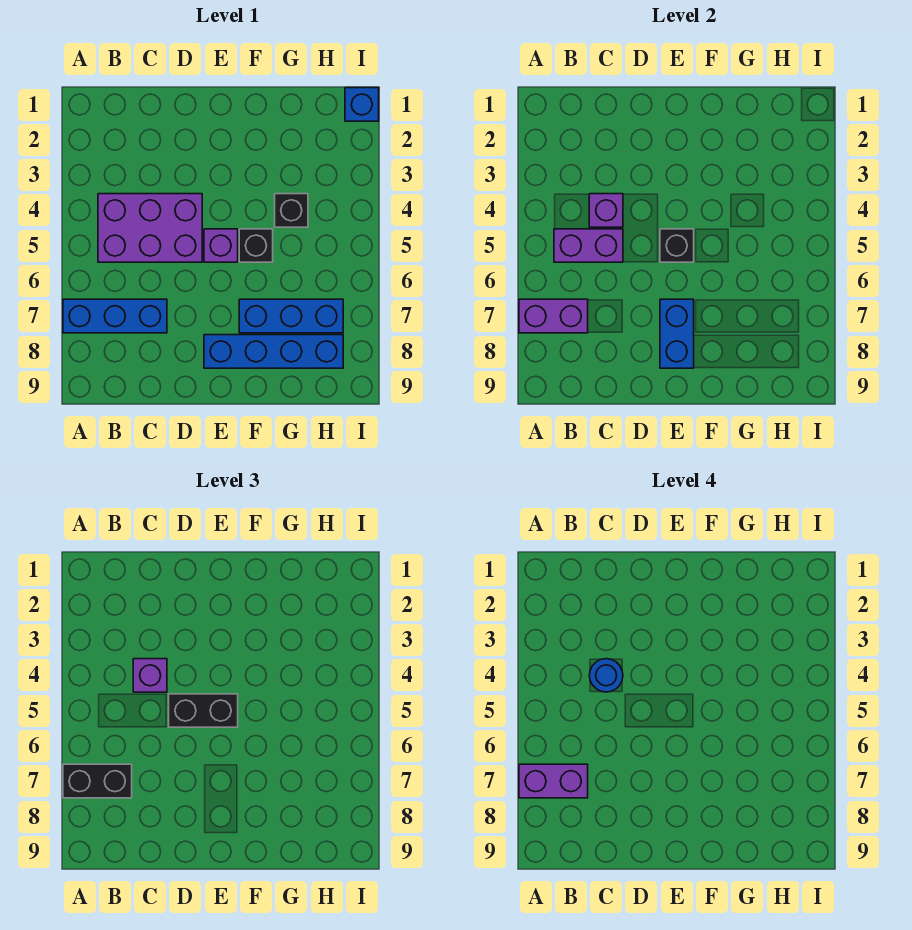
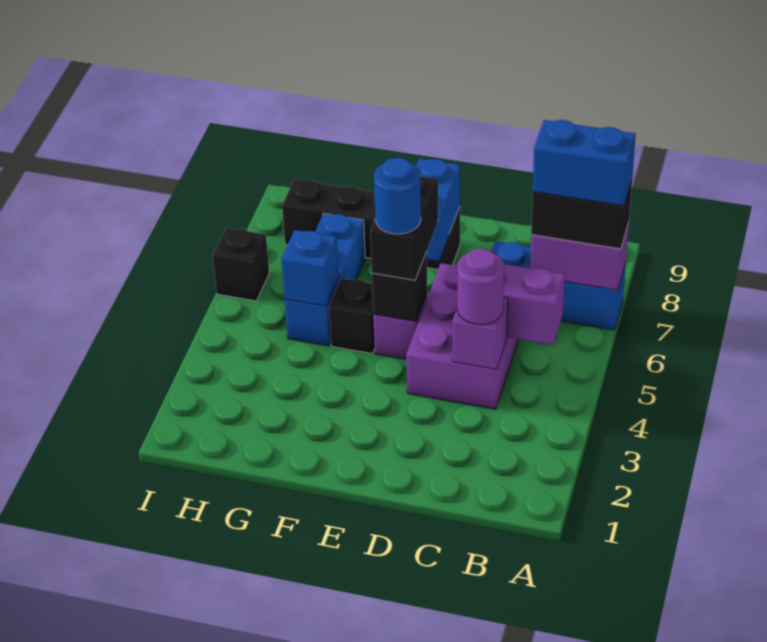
purple 1x2 brick [519,764,588,798] -> blue 1x2 brick [533,120,636,206]
purple 2x3 brick [98,194,202,262] -> purple 2x3 brick turned to [406,263,518,409]
purple 1x1 brick [133,659,167,692] -> purple 1x1 round brick [457,249,504,325]
blue 1x1 round brick [589,659,623,692] -> blue 1x1 round brick moved to [374,158,421,234]
black 1x2 brick [169,694,238,727] -> black 1x2 brick turned to [370,175,438,280]
blue 1x4 brick [204,335,343,368] -> black 1x4 brick [282,179,460,269]
blue 1x3 brick [239,299,343,333] -> blue 1x3 brick turned to [285,213,365,346]
black 1x1 brick [275,194,308,227] -> black 1x1 brick moved to [212,228,269,301]
blue 1x1 brick [345,88,379,121] -> blue 1x1 brick moved to [281,230,339,306]

